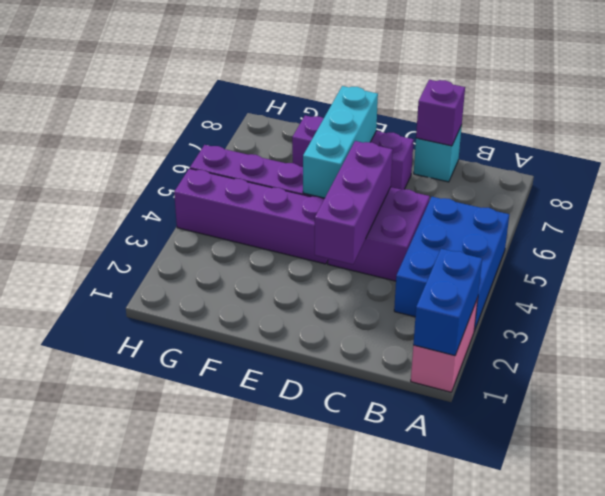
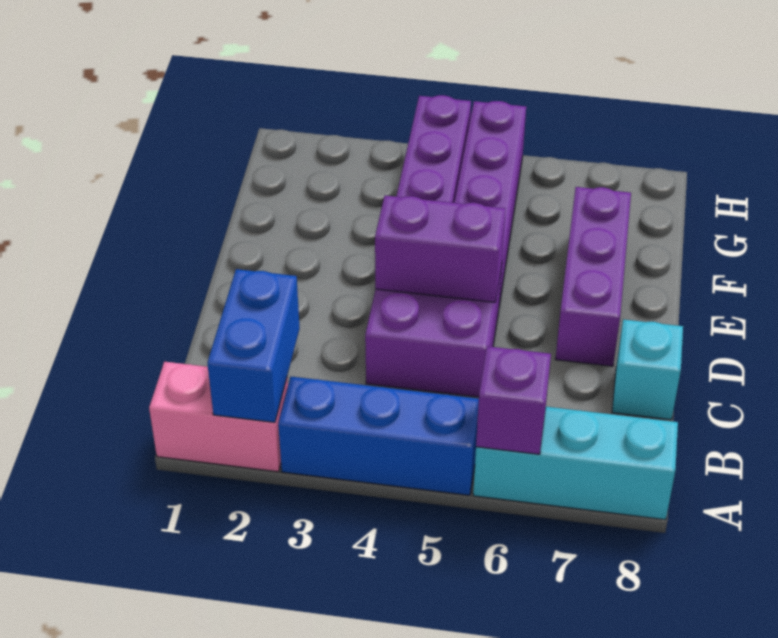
blue 1x2 brick [413,249,482,356] -> blue 1x2 brick turned to [207,269,300,422]
blue 2x3 brick [394,197,509,331] -> blue 1x3 brick [278,377,479,495]
purple 1x1 brick [416,80,465,146] -> purple 1x1 brick moved to [476,346,551,454]
purple 1x3 brick [315,141,393,264] -> purple 1x2 brick [375,195,505,302]
cyan 1x3 brick [303,86,378,198] -> cyan 1x3 brick moved to [473,407,678,520]

